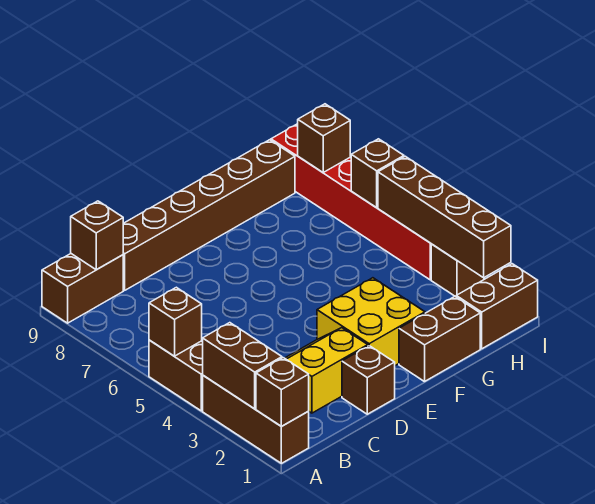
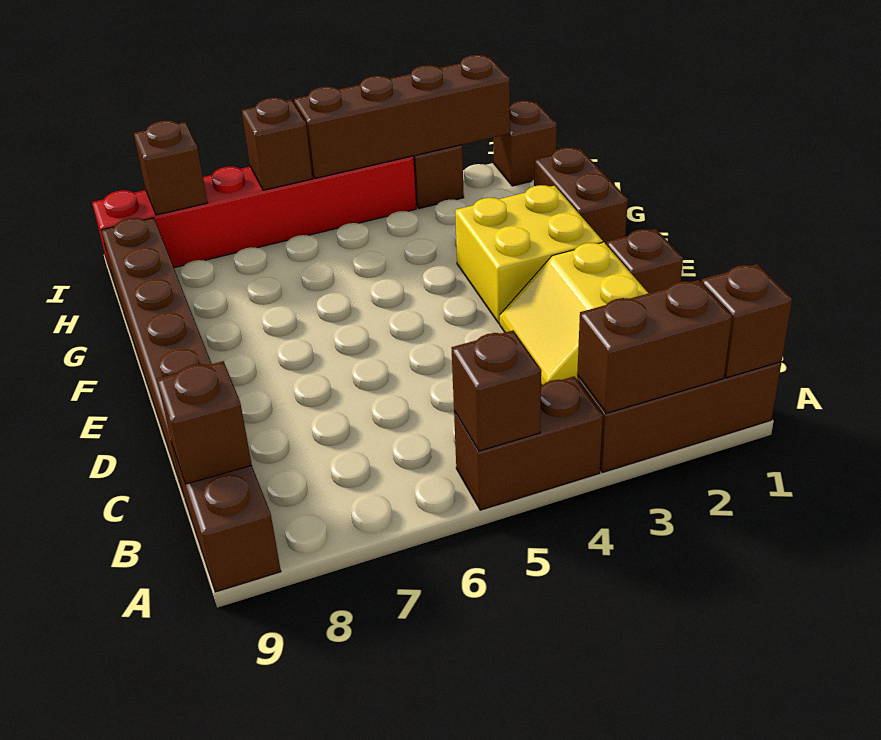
brown 1x2 brick [456,264,538,349] -> brown 1x1 brick [493,101,557,186]

